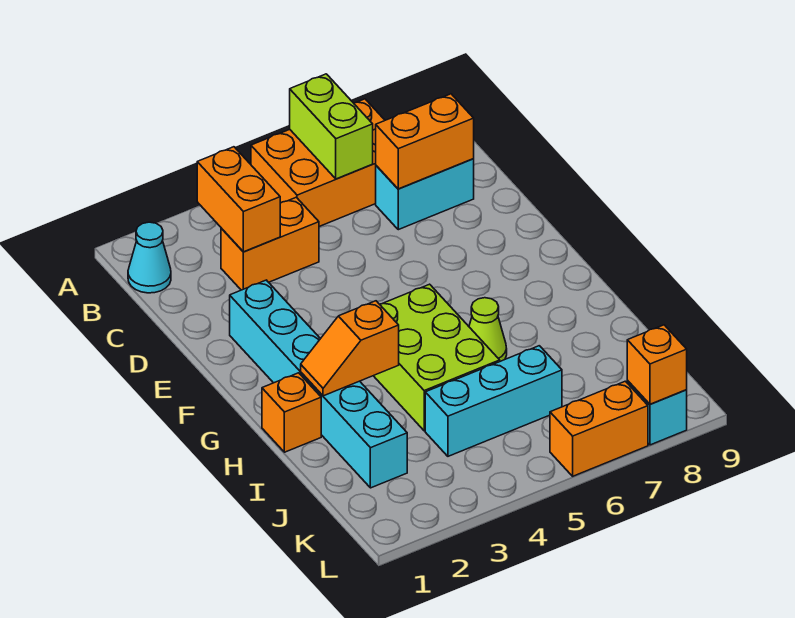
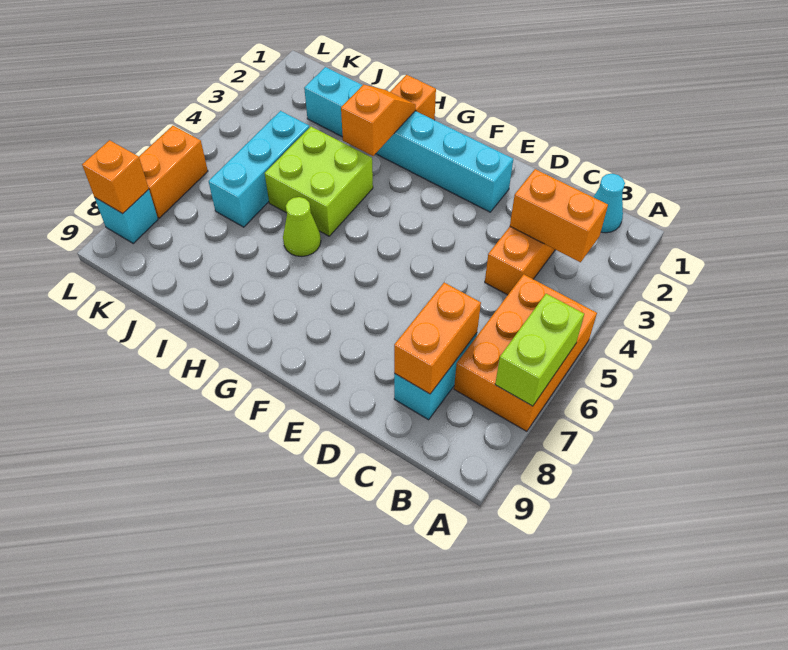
lime 1x2 brick [290,74,373,179] -> lime 1x2 brick turned to [495,294,584,406]
lime 2x3 brick [374,284,500,431] -> lime 2x2 brick [265,127,373,236]

